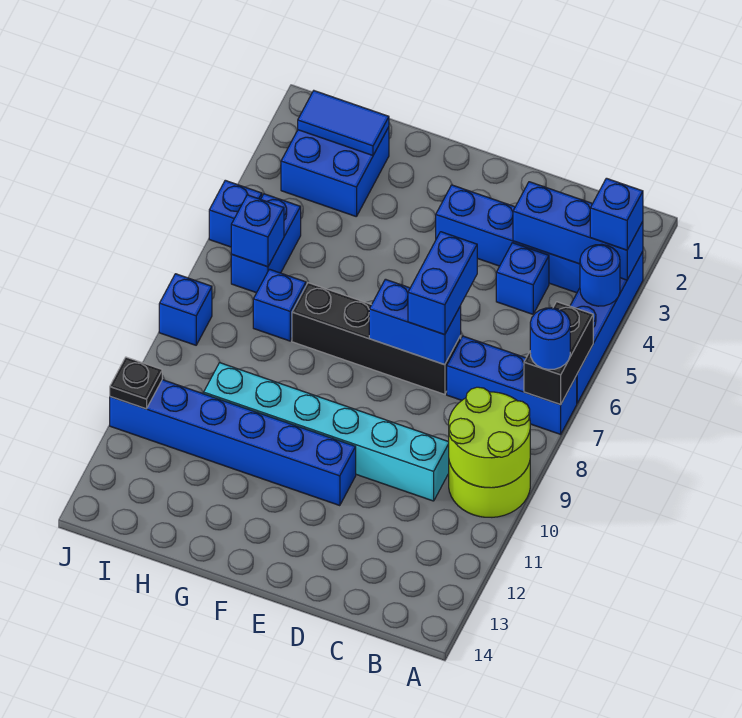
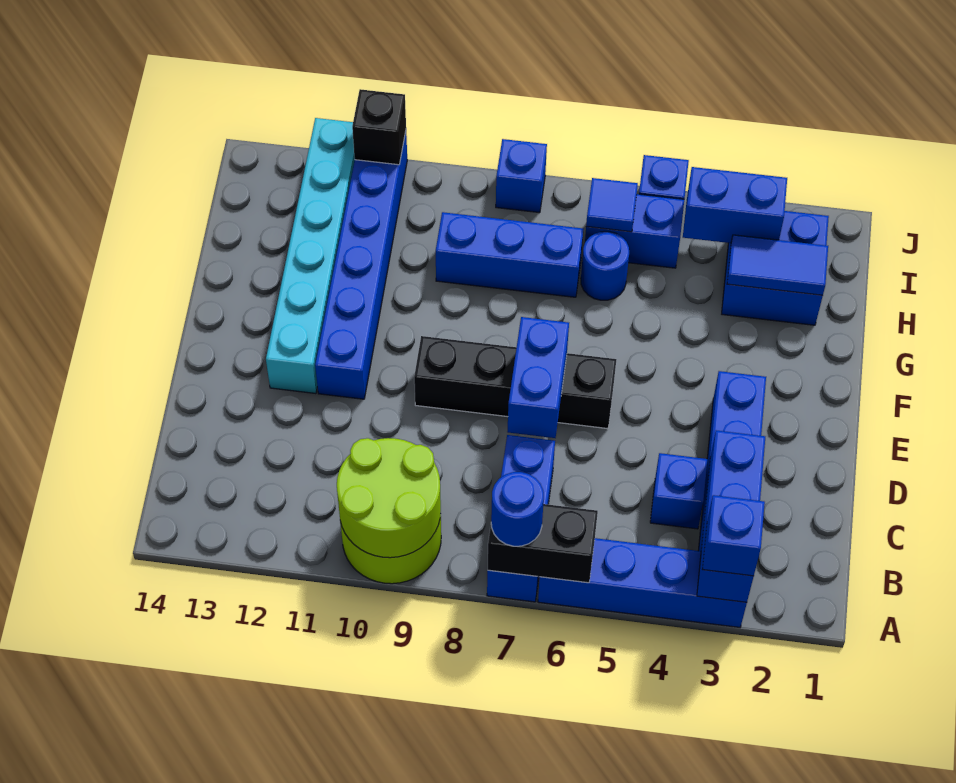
blue 1x1 round brick [580,244,620,306] -> blue 1x1 round brick moved to [581,231,629,300]
cyan 1x6 brick [204,363,449,501] -> cyan 1x6 brick moved to [266,118,355,394]
blue 1x2 brick [408,232,477,335] -> blue 1x2 brick moved to [683,167,787,243]
black 1x4 brick [292,283,461,394] -> black 1x4 brick turned to [414,336,617,429]
blue 1x2 tile [298,91,389,155] -> blue 1x2 tile turned to [727,235,828,296]
blue 1x1 brick [253,269,306,341] -> blue 1x3 brick [436,212,583,297]
blue 1x1 brick [231,195,284,267] -> blue 1x1 tile [586,178,638,232]
black 1x1 plate [110,357,162,409] -> black 1x1 brick [352,89,406,165]

